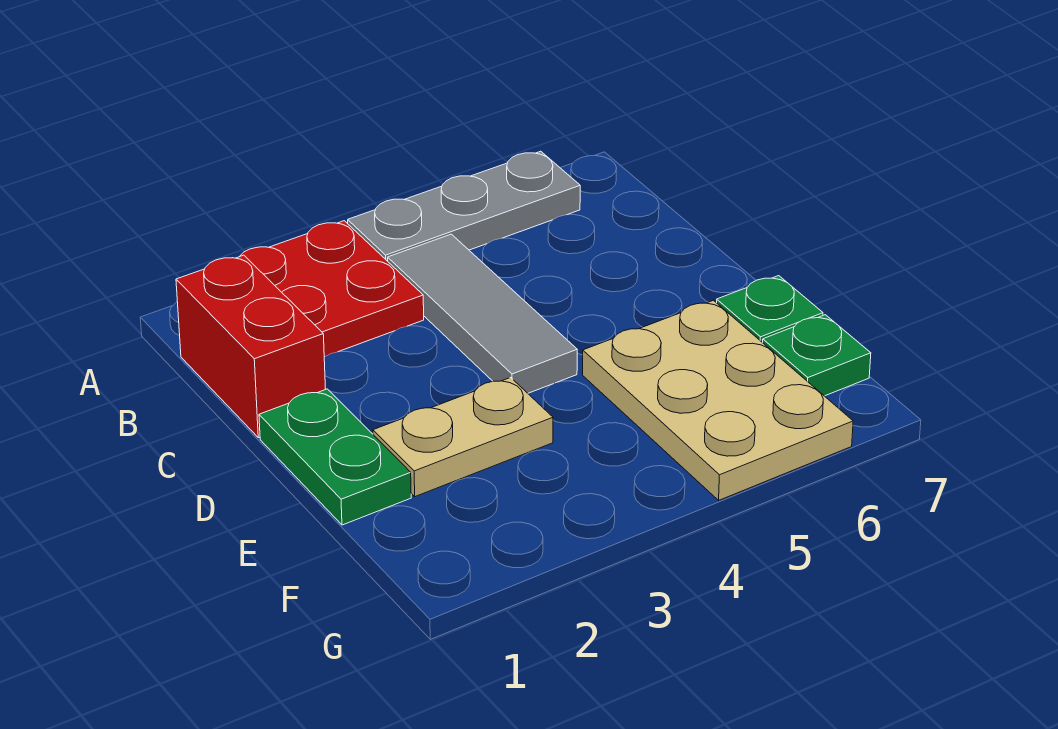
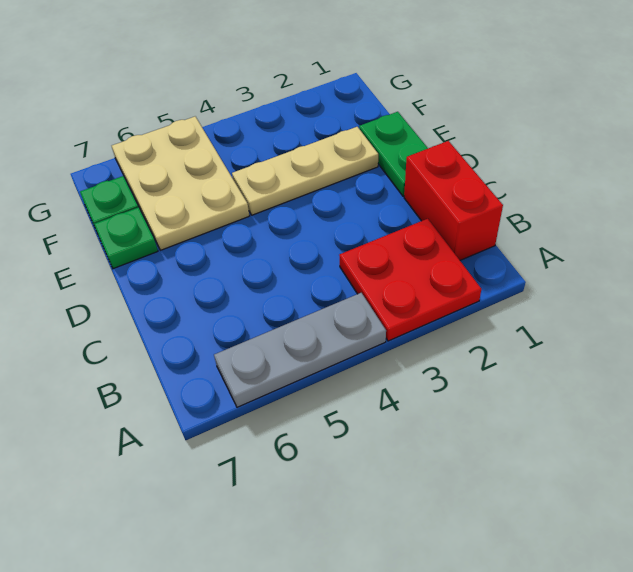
grey 1x3 tile [388,234,577,393] -> none
tan 1x2 plate [373,378,553,497] -> tan 1x3 plate [232,127,378,215]

